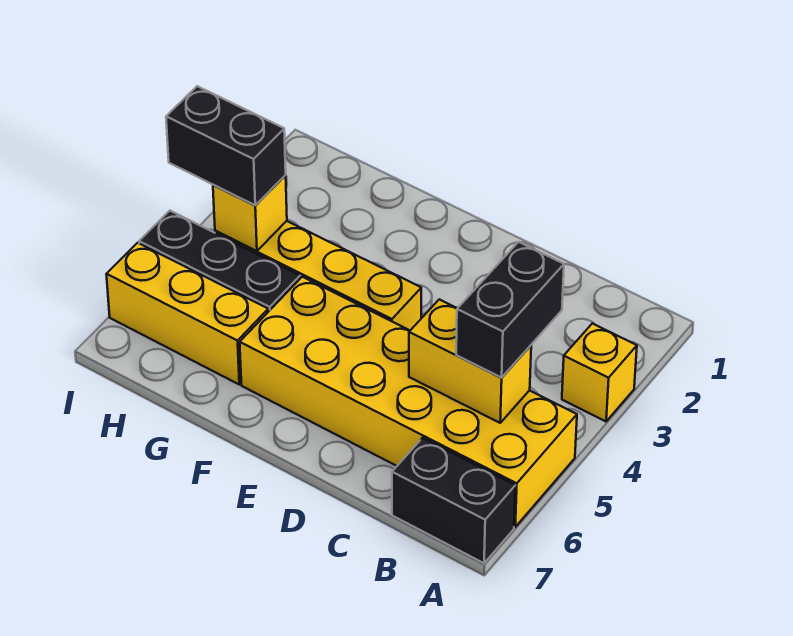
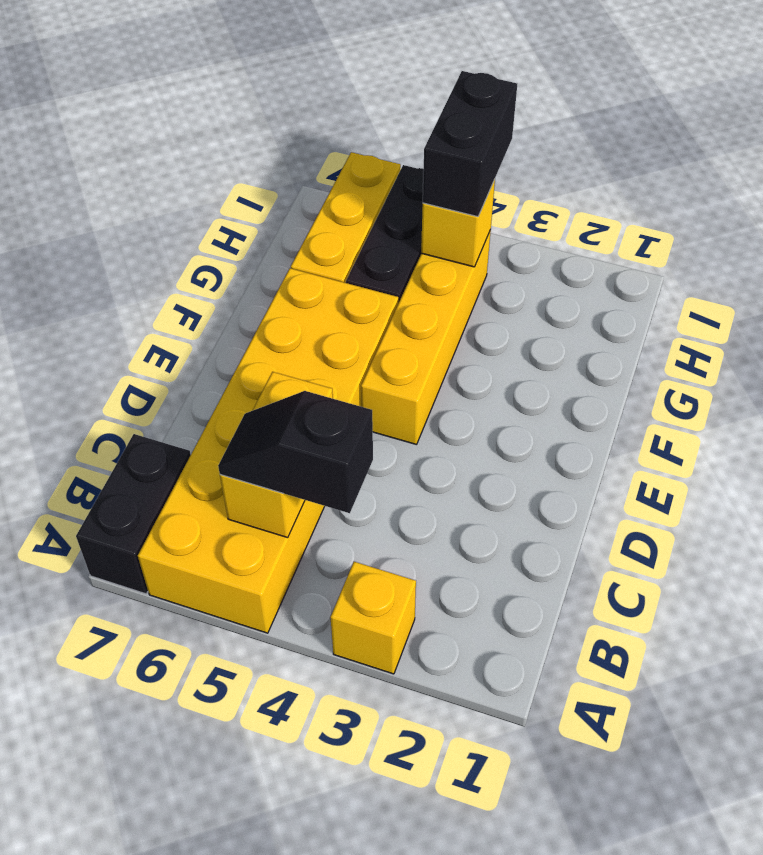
black 1x2 brick [456,242,564,378] -> black 1x2 slope [218,391,373,513]

